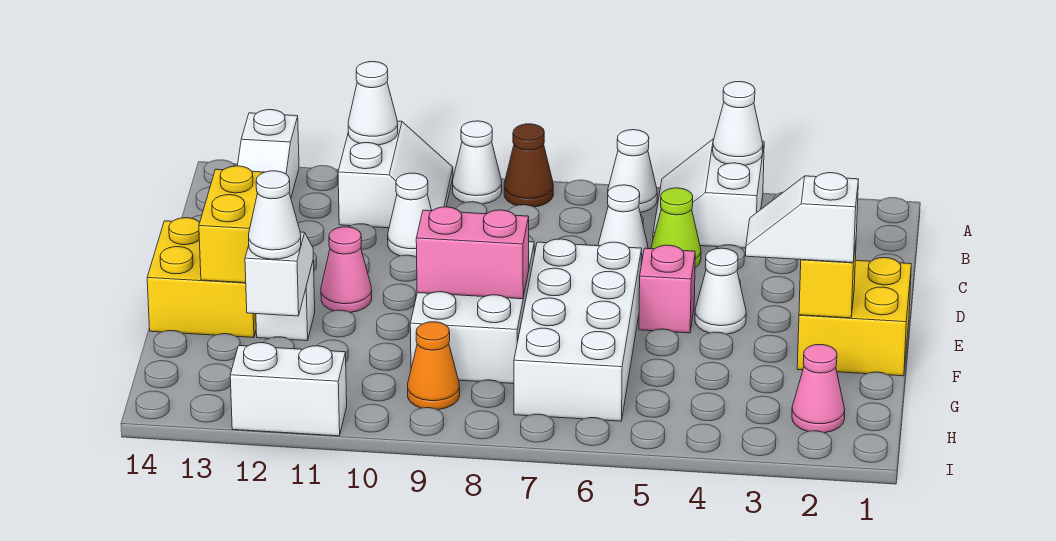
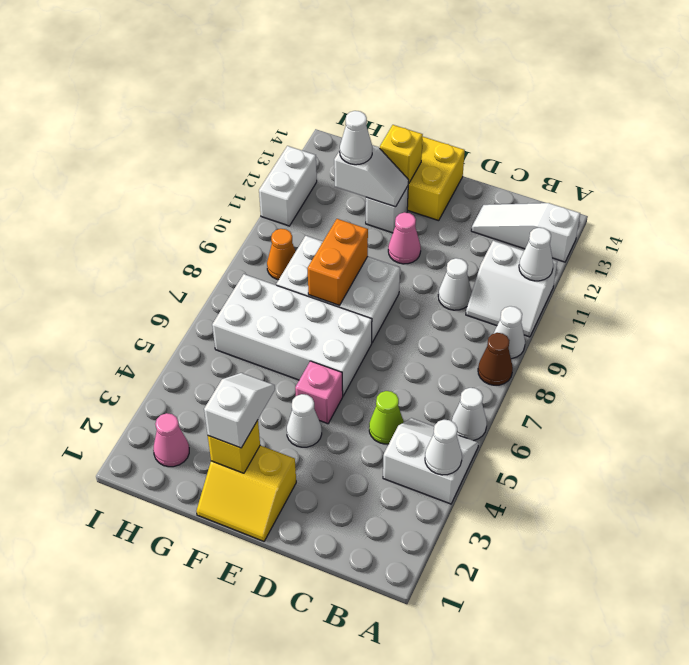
white 1x1 cone [598,185,648,265] -> none
yellow 2x2 brick [797,258,911,376] -> yellow 2x2 slope [196,445,296,541]
yellow 1x2 brick [199,166,264,283] -> yellow 1x1 brick [380,125,423,184]
pink 1x2 brick [416,207,529,299] -> orange 1x2 brick [308,219,368,305]

